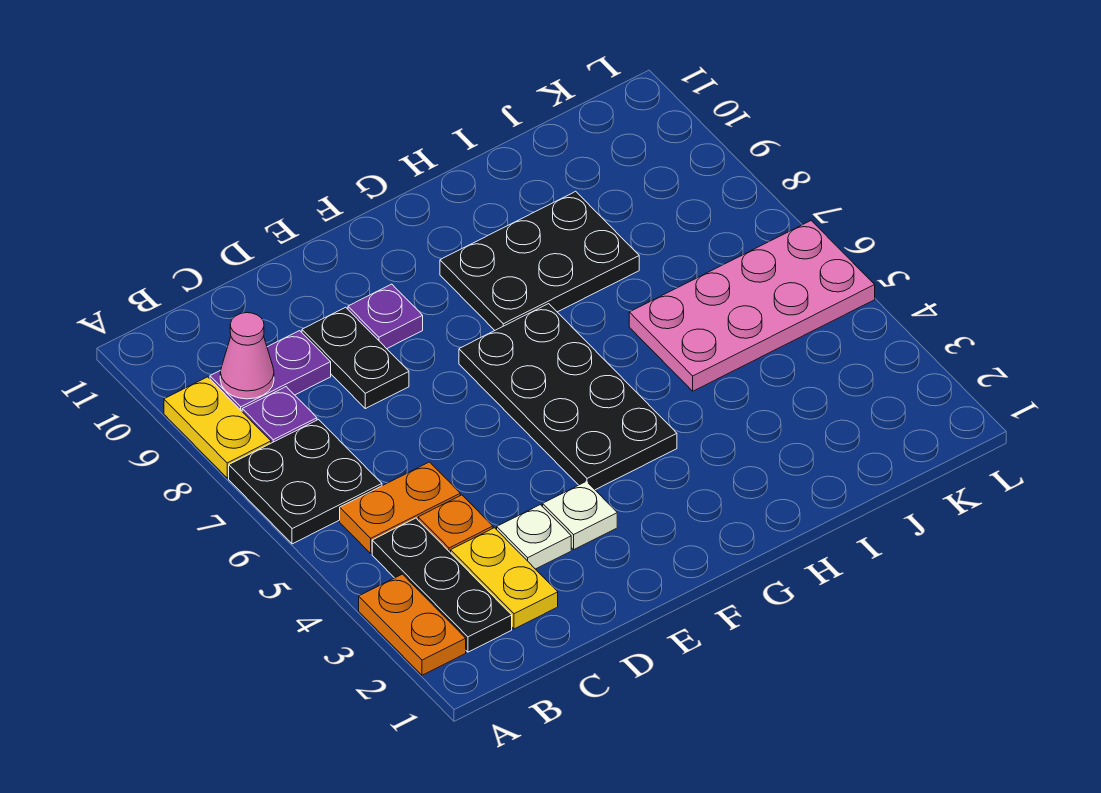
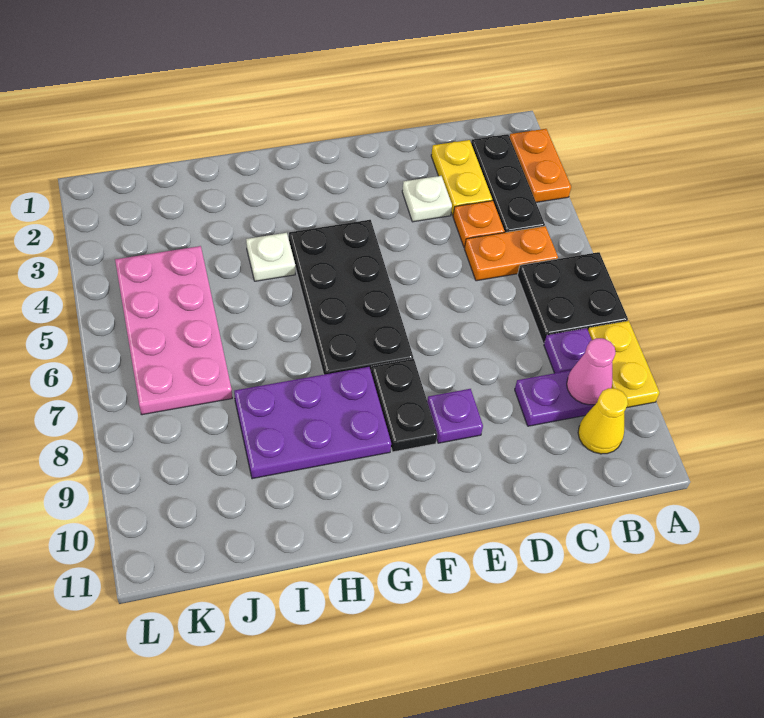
none -> yellow 1x1 cone [578,388,628,454]
black 1x2 plate [302,307,409,409] -> black 1x2 plate moved to [371,359,437,452]
white 1x1 plate [543,481,617,550] -> white 1x1 plate moved to [246,233,295,281]
black 2x3 plate [440,191,639,330] -> purple 2x3 plate [234,367,391,479]
pink 2x4 plate [629,221,875,391] -> pink 2x4 plate turned to [115,246,232,415]

